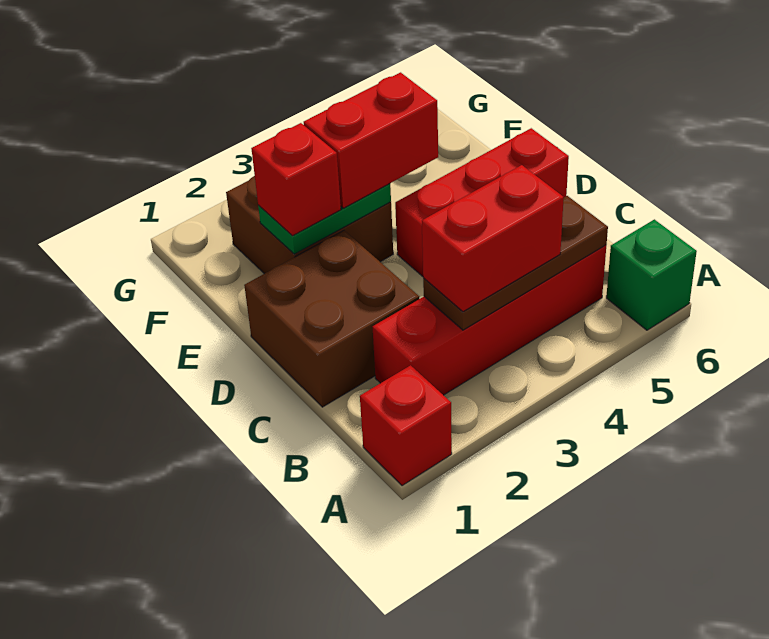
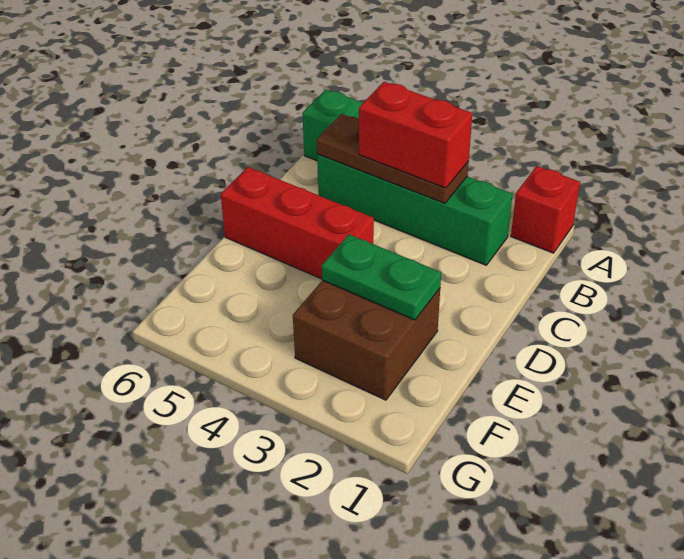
red 1x4 brick [373,245,606,395] -> green 1x4 brick [317,154,513,265]
brown 2x2 brick [244,231,419,407] -> none
red 1x1 brick [251,123,341,236] -> none
red 1x2 brick [304,72,438,208] -> none

